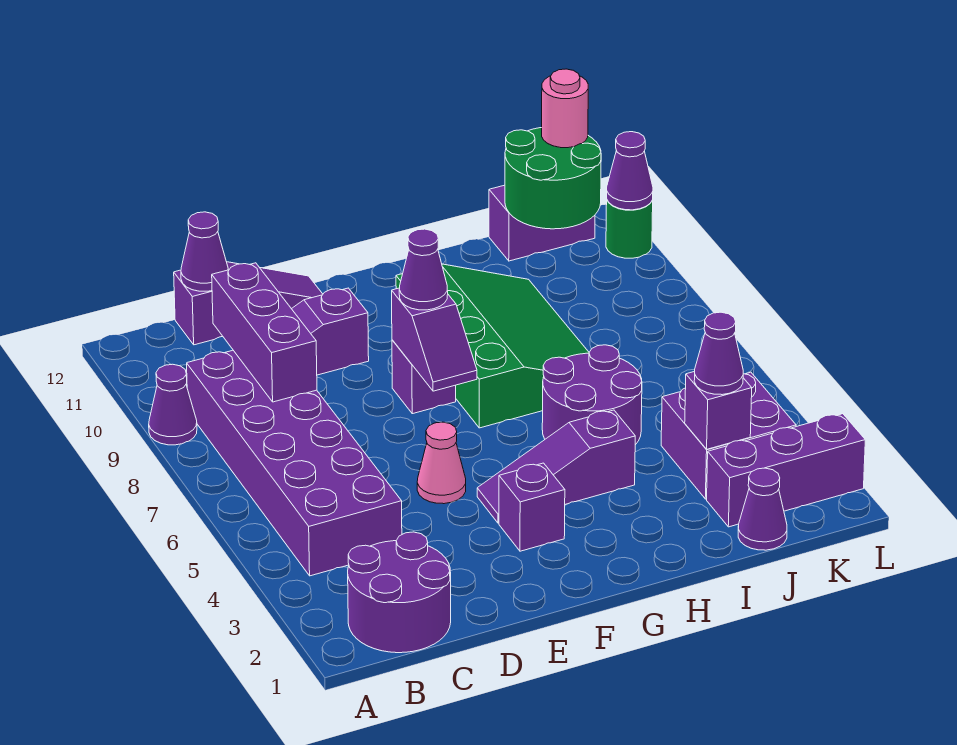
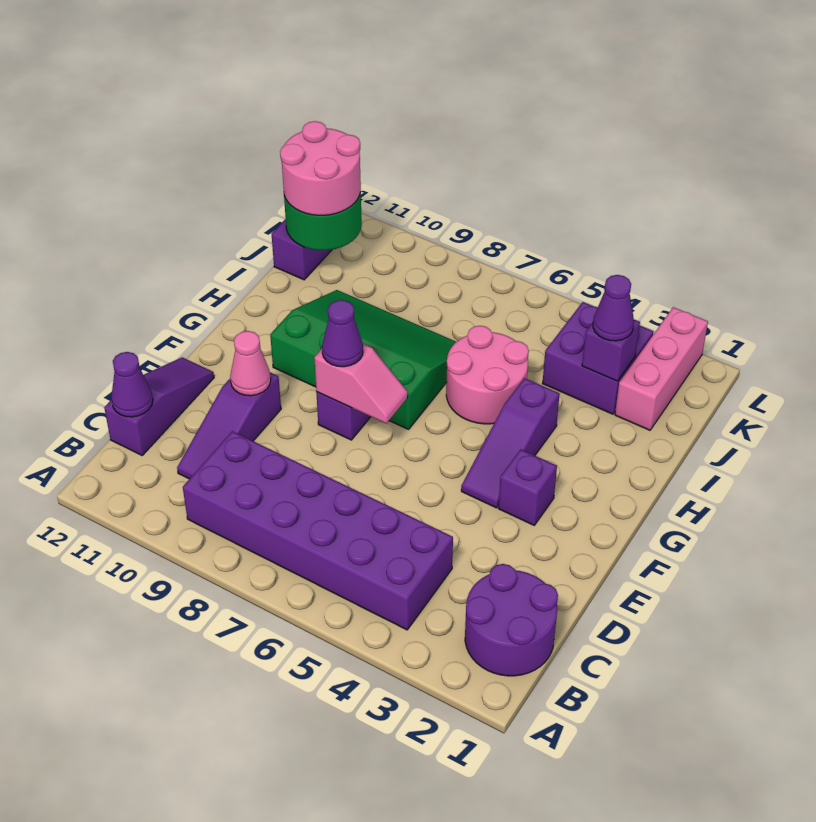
purple 1x1 cone [149,364,197,445] -> none
purple 1x3 brick [212,263,317,402] -> none
pink 1x1 cone [417,422,466,504] -> pink 1x1 cone moved to [230,331,271,396]
purple 1x2 slope [392,288,477,391] -> pink 1x2 slope [314,344,408,423]
purple 2x2 round brick [542,345,642,445] -> pink 2x2 round brick [446,326,529,424]
purple 1x1 cone [738,468,787,550] -> none
purple 1x3 brick [707,414,865,527] -> pink 1x3 brick [615,307,708,430]
pink 1x1 round brick [542,69,588,148] -> pink 2x2 round brick [280,121,361,215]
green 1x1 round brick [606,200,653,258] -> none
purple 1x1 cone [607,132,653,210] -> none

